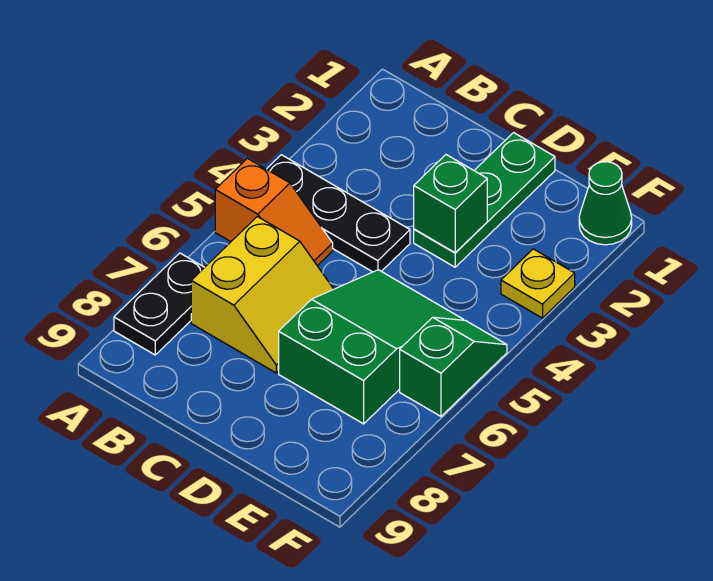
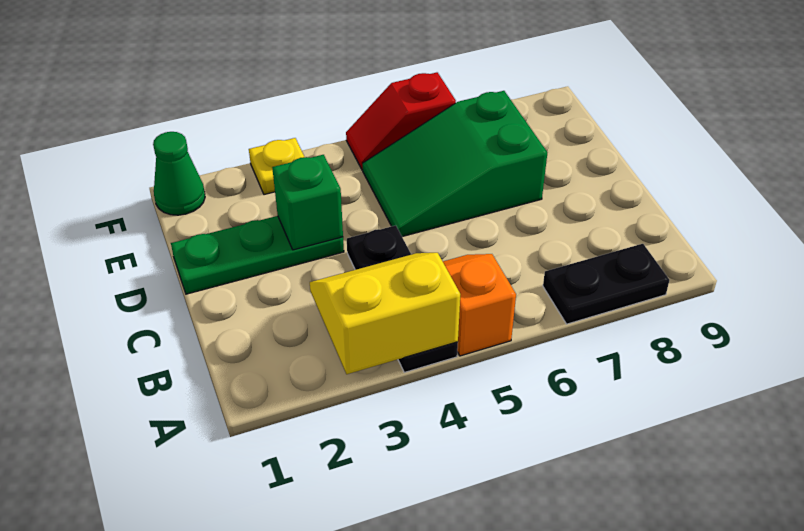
yellow 2x2 slope [191,217,334,373] -> yellow 2x2 slope moved to [310,253,460,374]
green 1x2 slope [400,317,507,416] -> red 1x2 slope [346,72,456,170]

